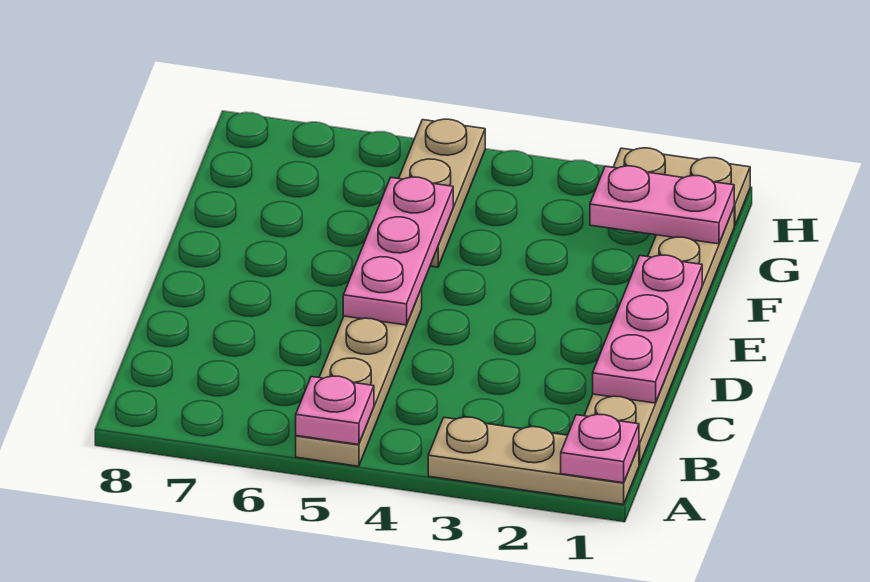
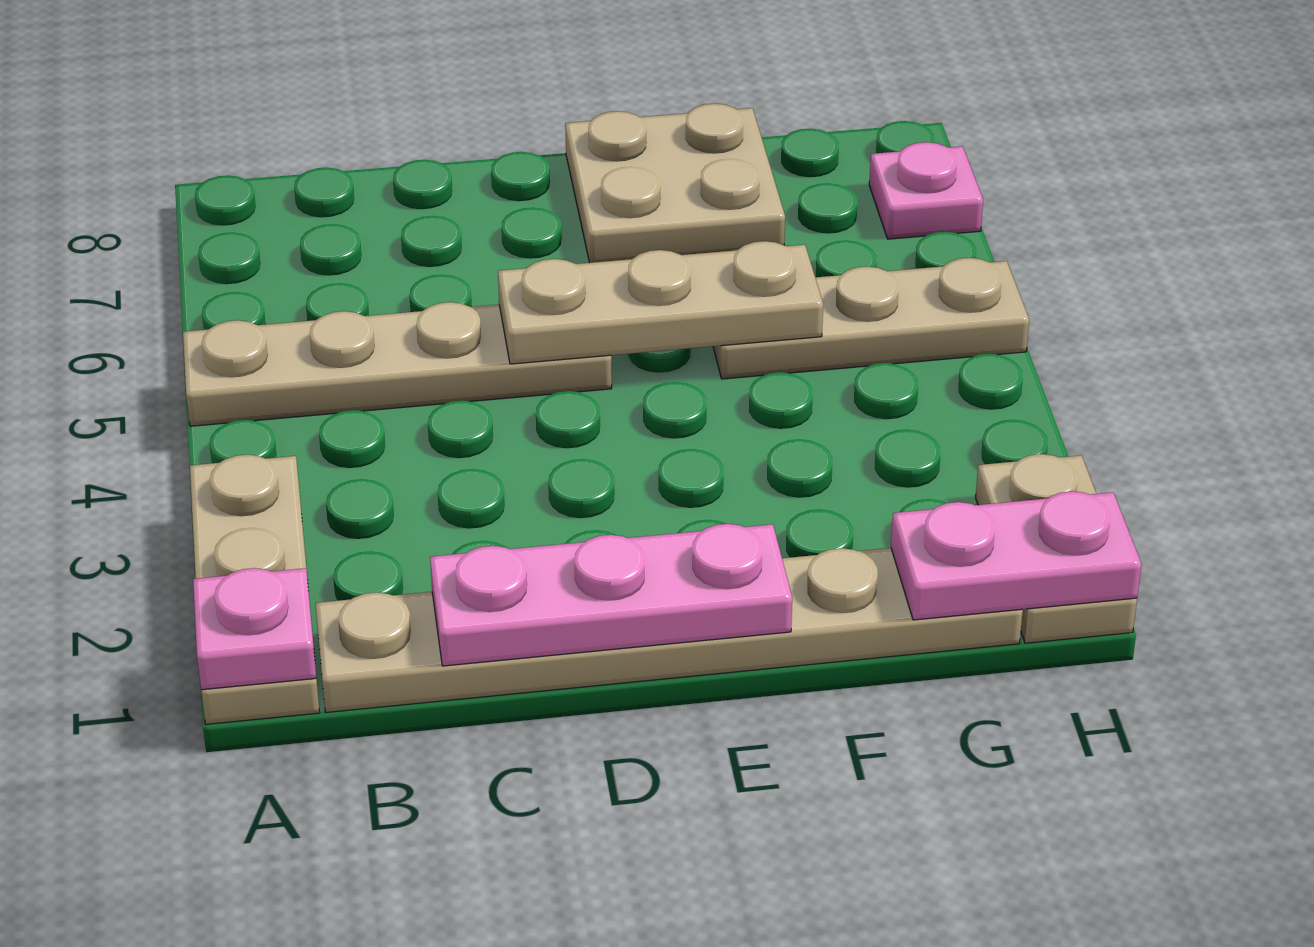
pink 1x1 plate [296,376,374,445] -> pink 1x1 plate moved to [869,142,983,239]
pink 1x3 plate [343,177,453,325] -> tan 1x3 plate [498,241,823,364]
none -> tan 2x2 plate [565,104,785,263]
pink 1x2 plate [590,166,734,244] -> pink 1x2 plate turned to [891,491,1142,620]

